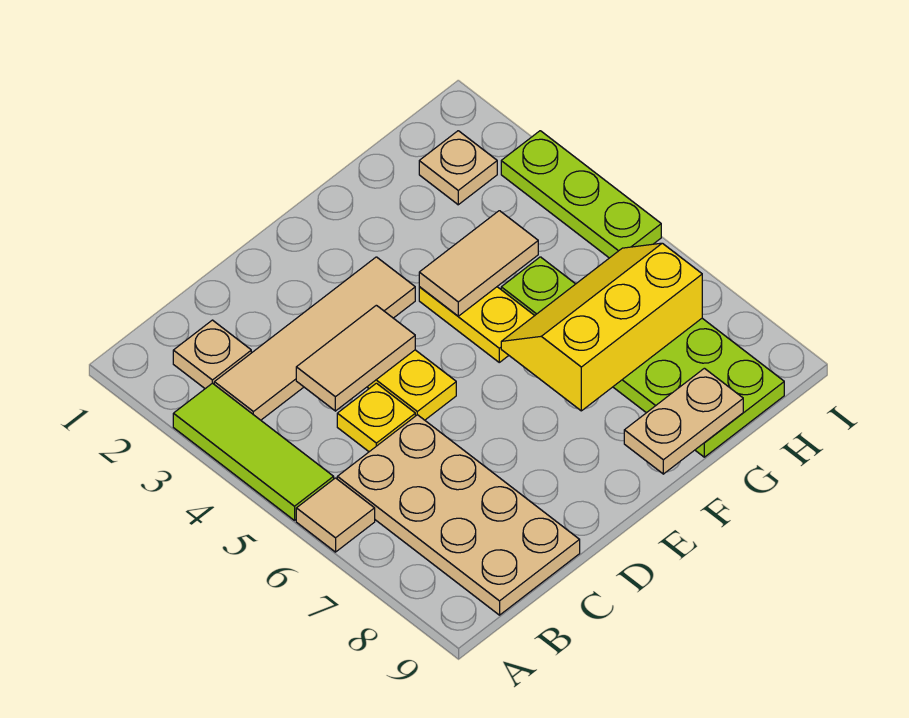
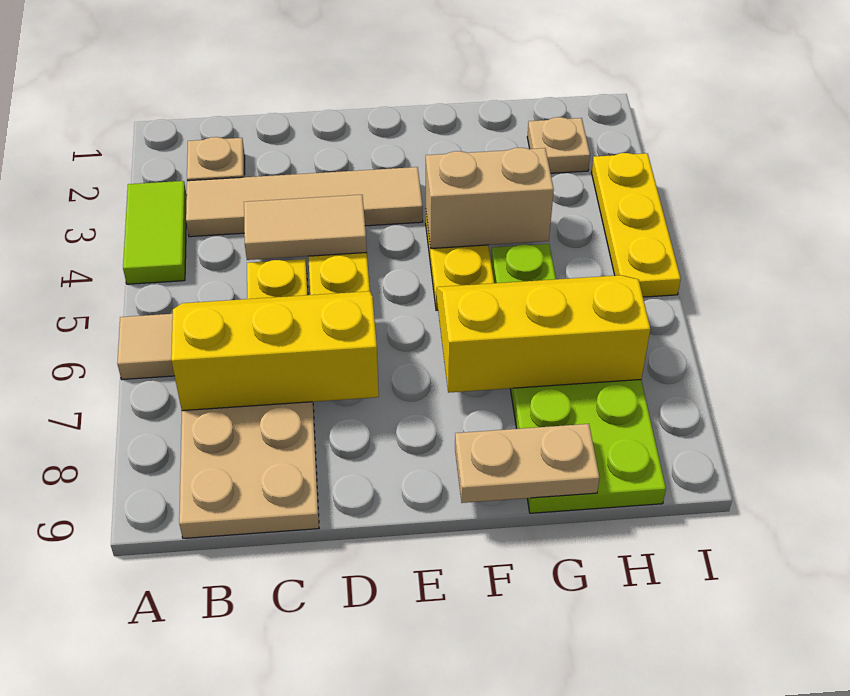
lime 1x3 tile [173,383,334,520] -> lime 1x2 tile [123,181,187,284]
none -> yellow 2x3 slope [171,291,379,411]
tan 1x2 tile [419,211,538,316] -> tan 1x2 brick [426,148,554,249]
lime 1x3 plate [501,131,661,258] -> yellow 1x3 plate [592,153,681,297]

